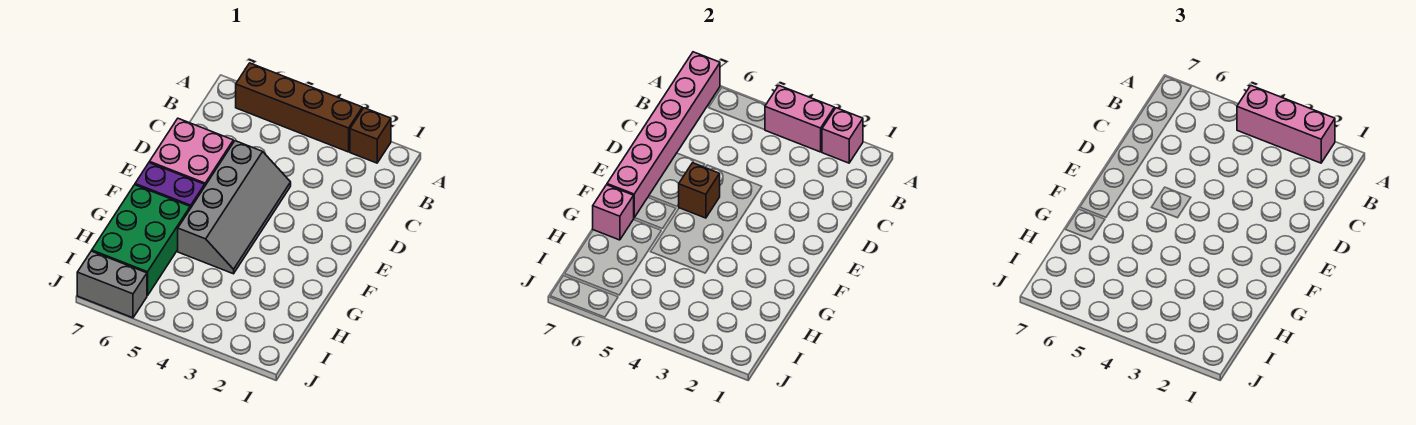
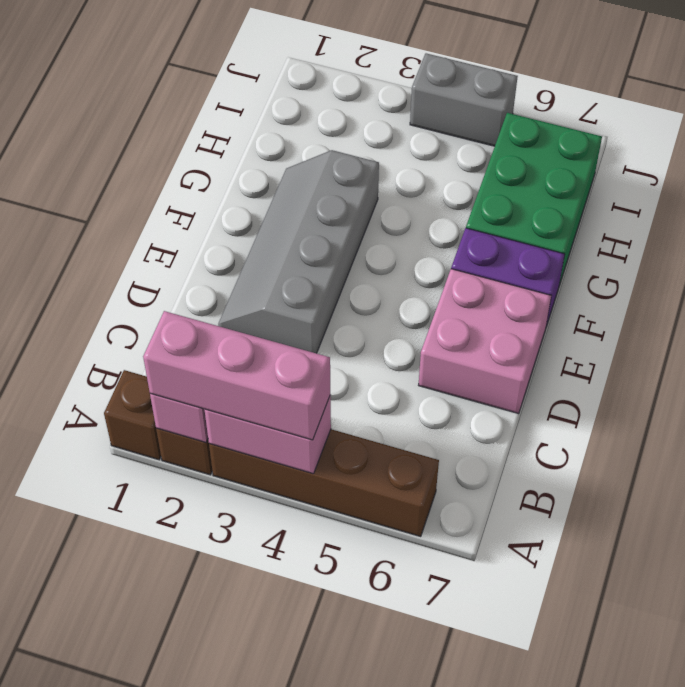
pink 1x6 brick [607,52,720,218] -> none
grey 2x4 slope [178,141,291,274] -> grey 2x4 slope moved to [218,150,379,353]
brown 1x1 brick [678,163,720,218] -> brown 1x1 brick moved to [104,370,161,460]
pink 1x1 brick [593,185,634,240] -> none
grey 1x2 brick [77,251,147,318] -> grey 1x2 brick moved to [410,53,518,146]

